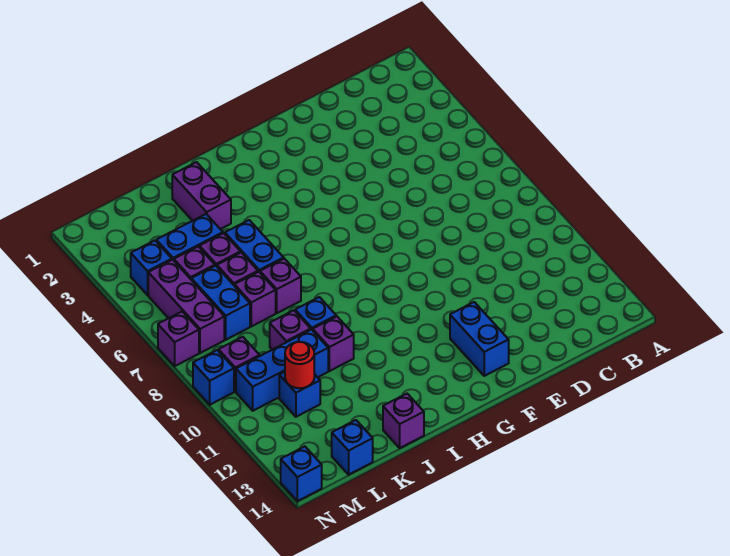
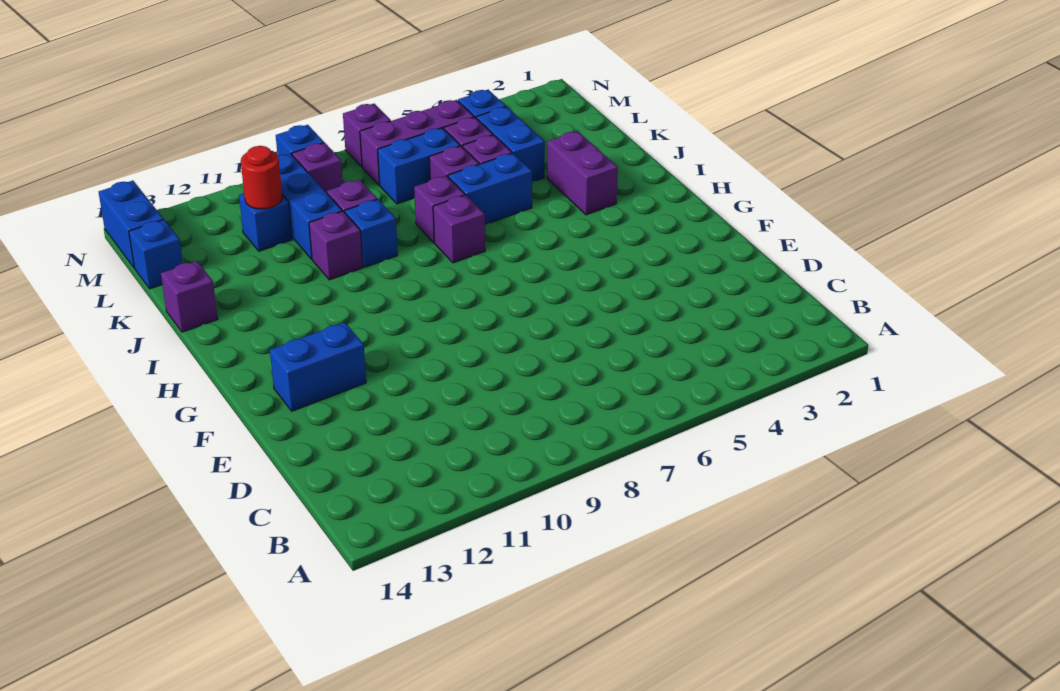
purple 1x2 brick [172,162,231,229] -> purple 1x2 brick turned to [547,131,618,215]
purple 1x1 brick [235,272,276,326] -> purple 1x1 brick moved to [433,195,485,263]
blue 1x1 brick [281,447,322,501] -> blue 1x2 brick [99,181,164,268]

